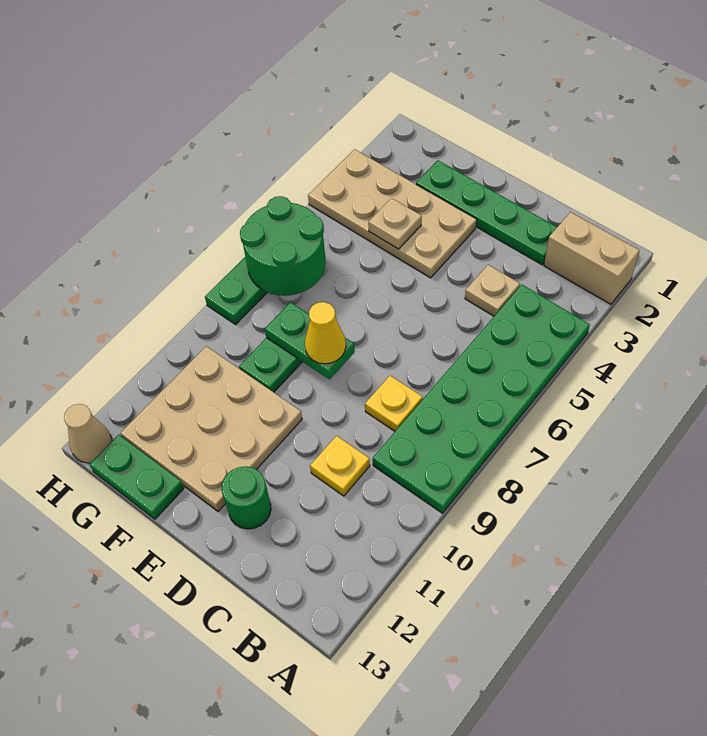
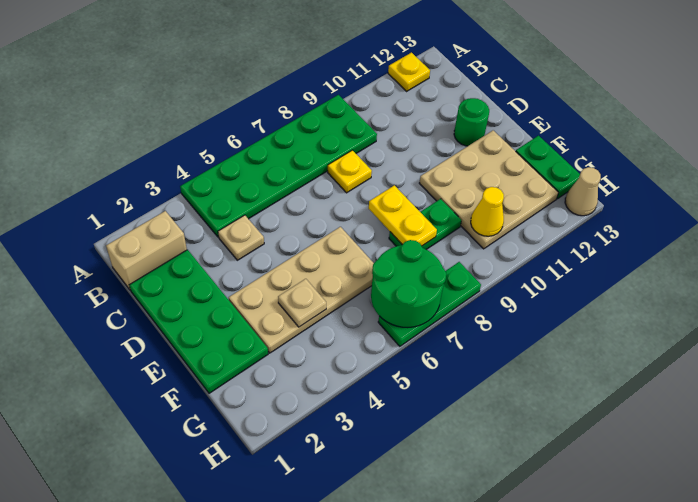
tan 1x2 brick [544,212,640,304] -> tan 1x2 brick turned to [106,211,187,290]
green 1x4 plate [416,160,557,265] -> green 2x4 plate [129,250,268,393]
yellow 1x1 plate [310,436,370,496] -> yellow 1x1 plate moved to [388,53,430,91]
tan 2x4 plate [308,149,477,278] -> tan 2x4 plate turned to [229,227,374,353]
green 1x2 plate [265,302,355,379] -> yellow 1x2 plate [369,185,437,246]
yellow 1x1 cone [305,302,346,364] -> yellow 1x1 cone moved to [471,187,504,236]

